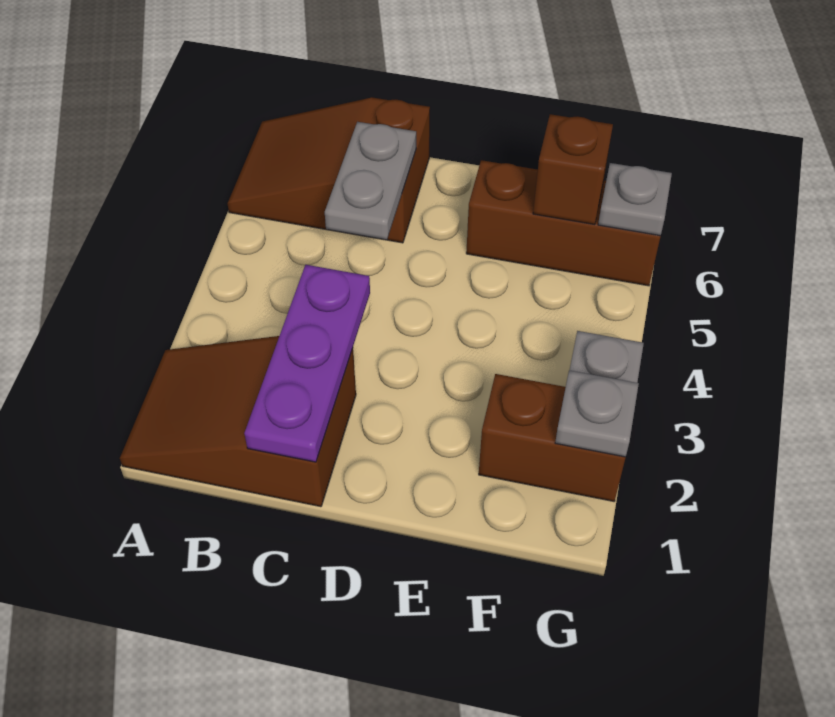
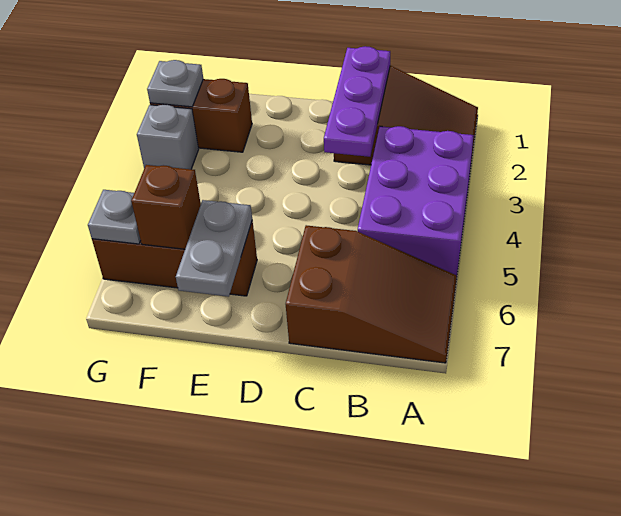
none -> purple 2x3 brick [358,126,474,275]
grey 1x2 plate [325,122,416,240] -> grey 1x2 plate moved to [176,200,252,297]

